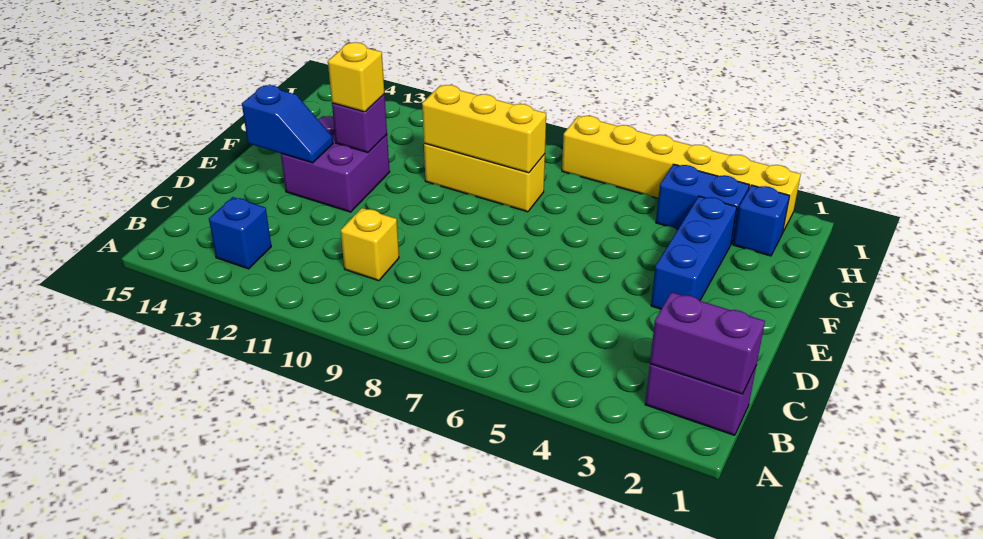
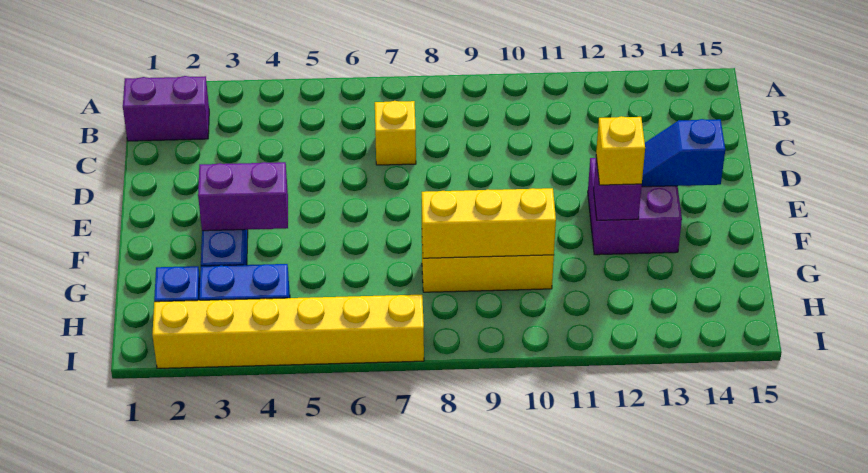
purple 1x2 brick [650,292,765,394] -> purple 1x2 brick moved to [198,162,288,231]
blue 1x1 brick [209,197,271,269] -> none
yellow 1x1 brick [341,208,399,281] -> yellow 1x1 brick moved to [375,101,416,165]

